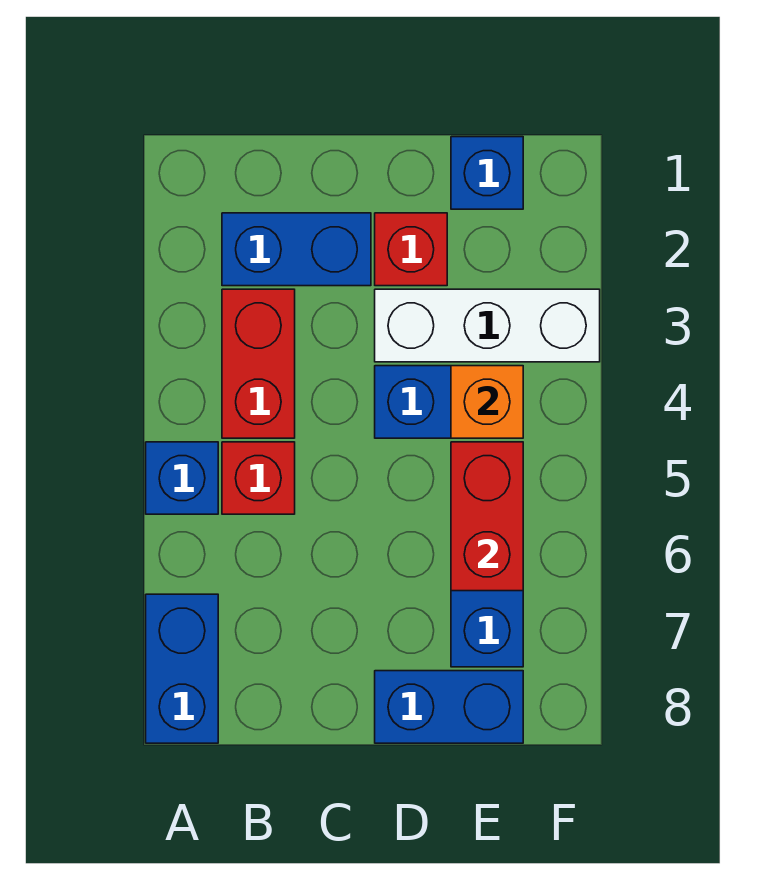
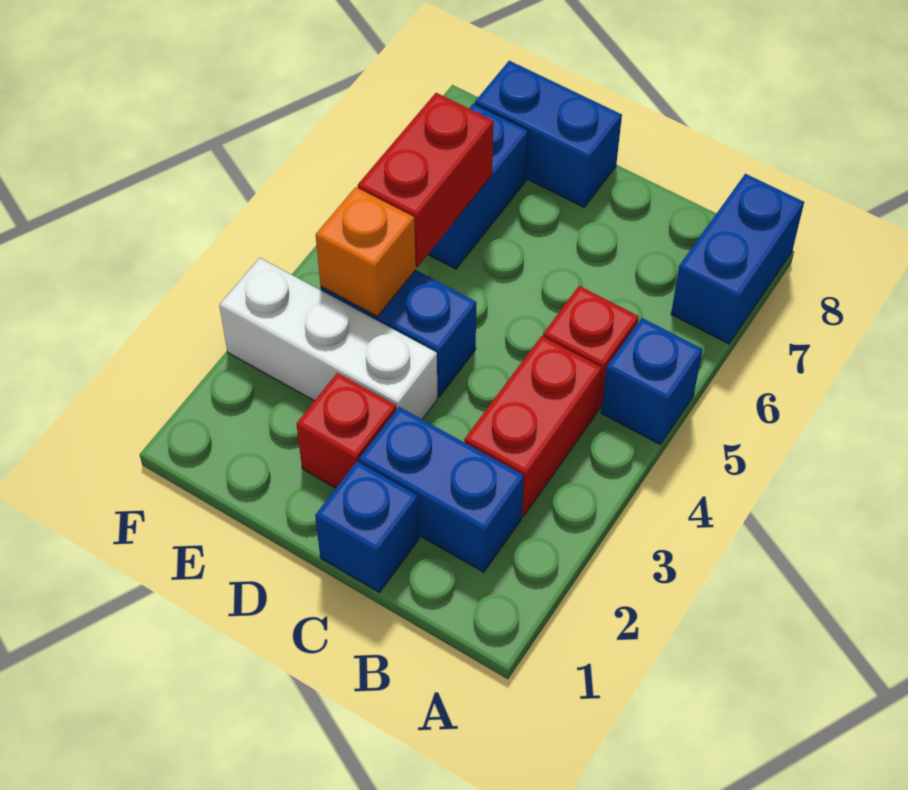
blue 1x1 brick [451,137,523,209] -> blue 1x1 brick moved to [315,462,419,592]

